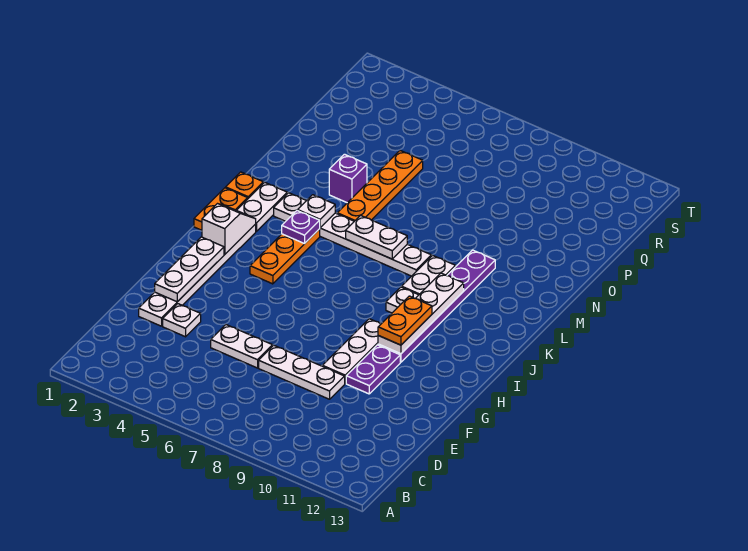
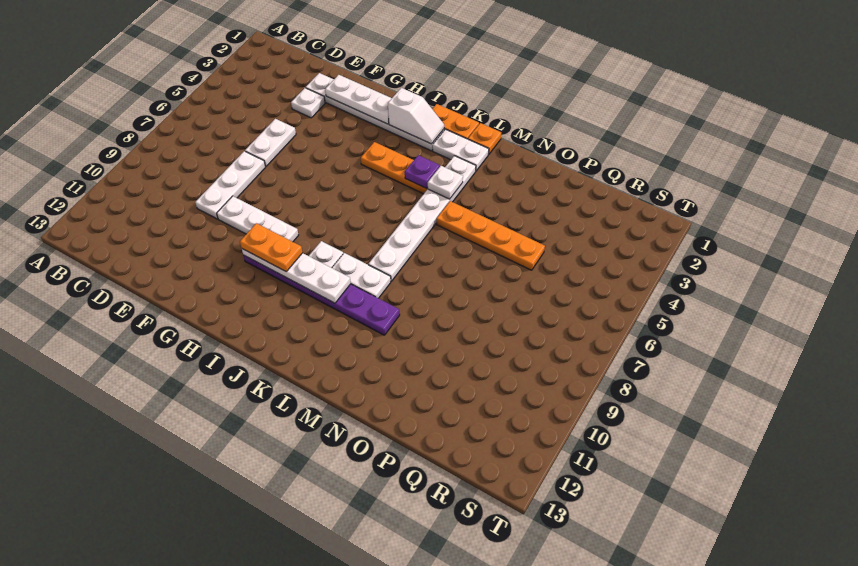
purple 1x2 plate [346,345,400,394] -> none
white 1x2 plate [346,215,407,259] -> none
purple 1x1 brick [329,154,367,203] -> none

